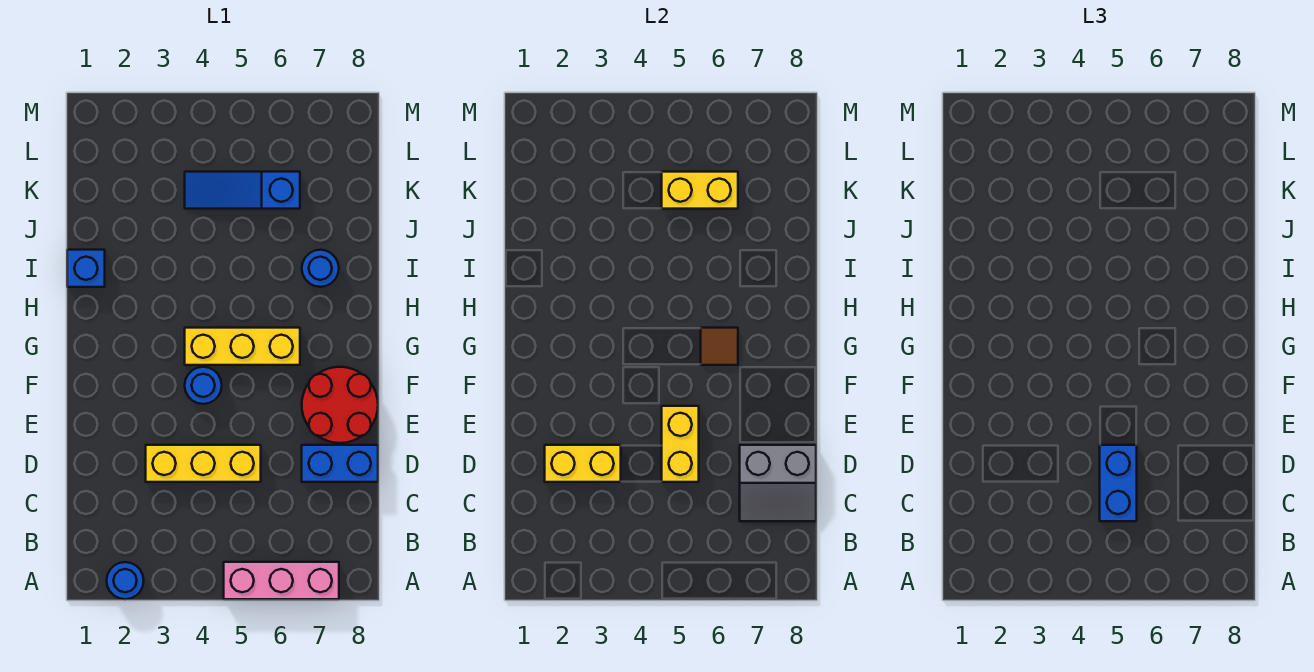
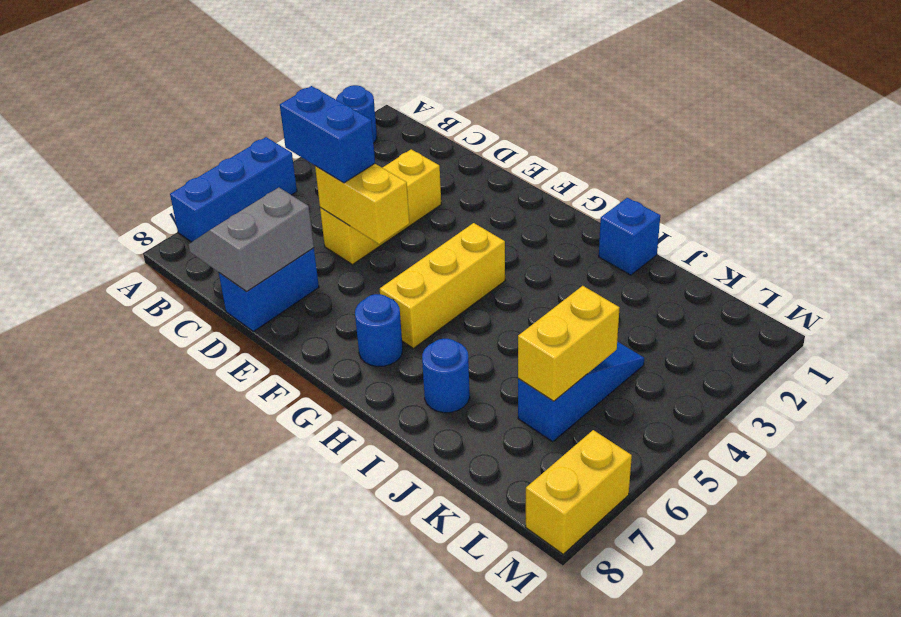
pink 1x3 brick [224,562,339,599] -> blue 1x3 brick [170,137,297,242]
yellow 1x2 brick [545,445,621,482] -> yellow 1x2 brick moved to [526,430,632,554]
red 2x2 round brick [302,367,378,443] -> none
blue 1x1 round brick [185,367,222,404] -> blue 1x1 round brick moved to [355,294,403,366]
brown 1x1 tile [701,328,738,365] -> none

